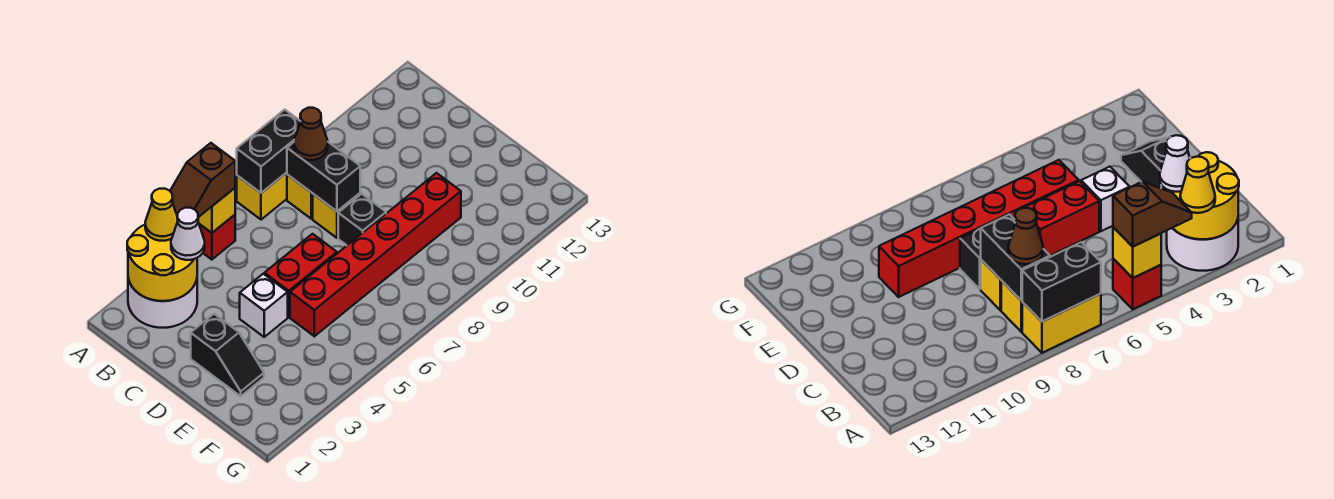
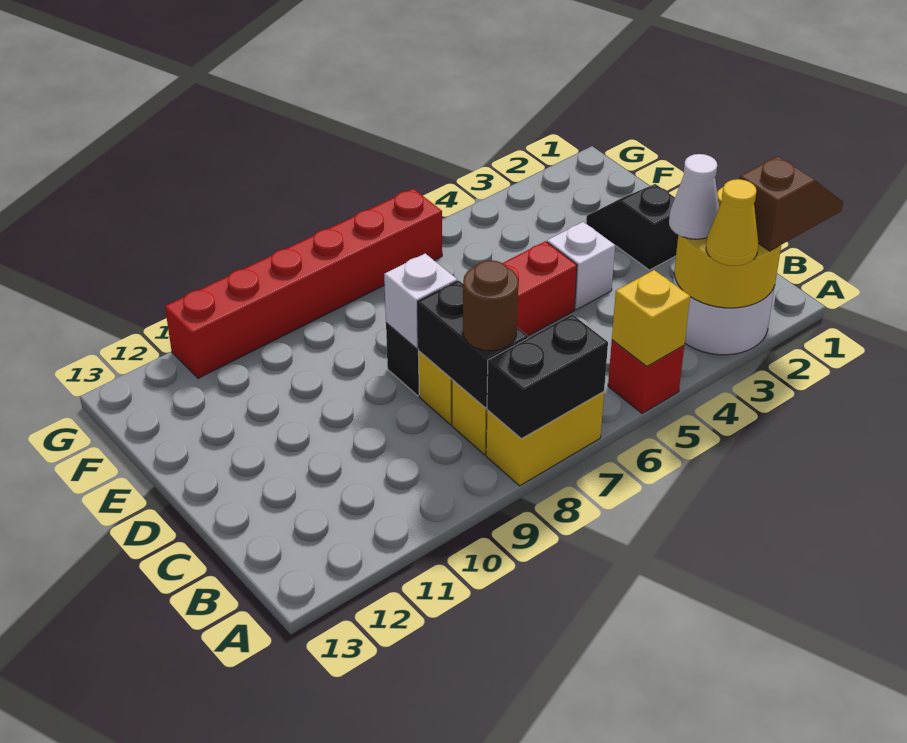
brown 1x2 slope [170,143,235,217] -> brown 1x2 slope moved to [740,156,843,251]
brown 1x1 cone [294,108,328,160] -> brown 1x1 round brick [463,260,518,351]
none -> white 1x1 brick [384,254,457,349]
red 1x6 brick [290,173,461,336] -> red 1x6 brick moved to [165,189,442,378]

